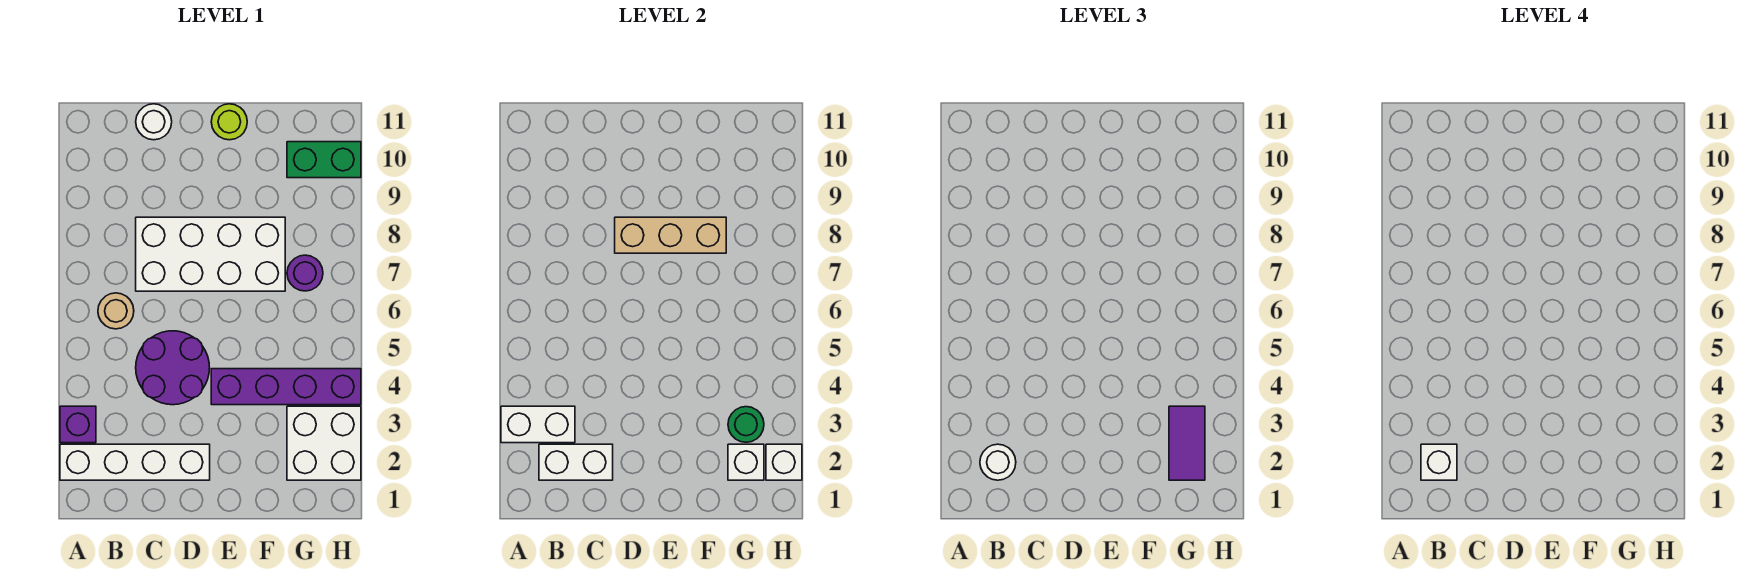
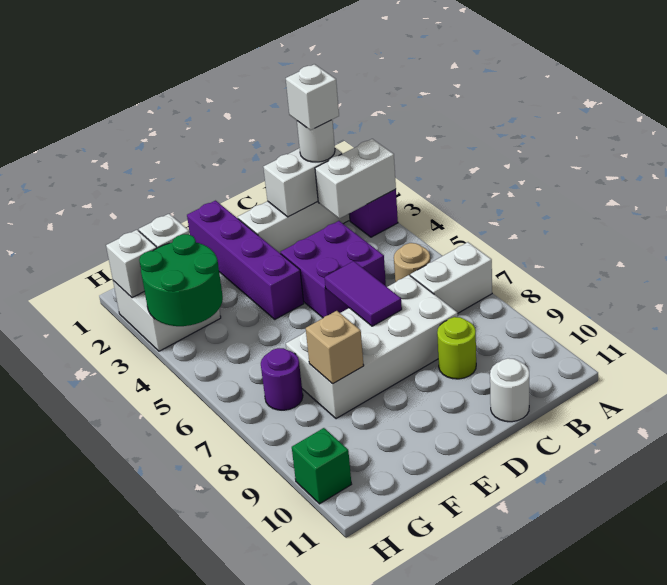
none -> white 1x2 brick [410,242,492,313]
purple 2x2 round brick [136,331,210,405] -> purple 2x2 brick [281,221,386,318]
tan 1x3 brick [615,217,726,253] -> tan 1x1 brick [306,311,364,384]
purple 1x4 brick [211,369,361,405] -> purple 1x4 brick turned to [187,201,304,319]
lime 1x1 round brick [211,104,247,140] -> lime 1x1 round brick moved to [437,317,476,379]
purple 1x2 tile [1169,406,1205,480] -> purple 1x2 tile moved to [325,261,402,326]
green 1x1 round brick [728,407,764,442] -> green 2x2 round brick [139,234,223,326]
green 1x2 brick [287,142,361,178] -> green 1x1 brick [292,428,351,504]

